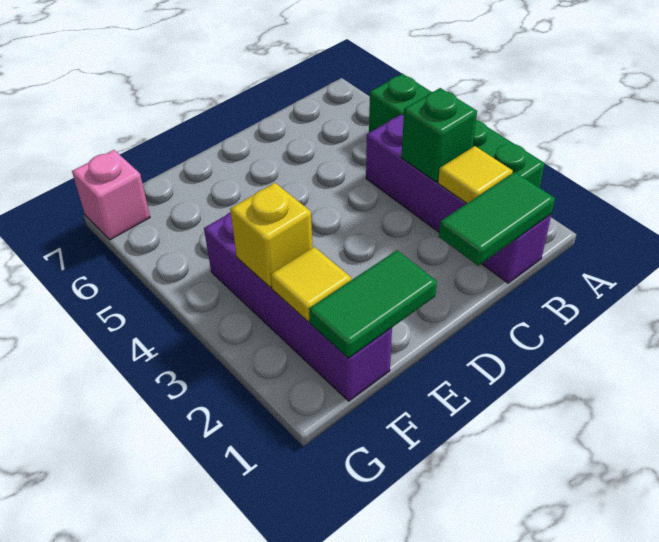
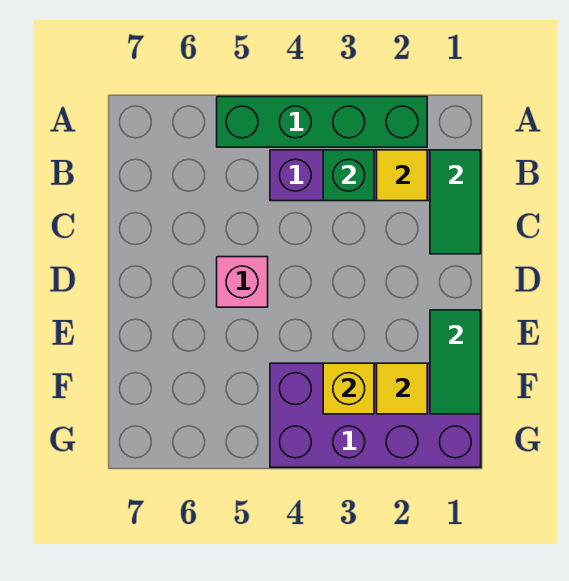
purple 1x4 brick [204,212,392,401] -> purple 2x4 brick [270,363,481,467]
pink 1x1 brick [72,150,150,240] -> pink 1x1 brick moved to [217,257,268,307]

